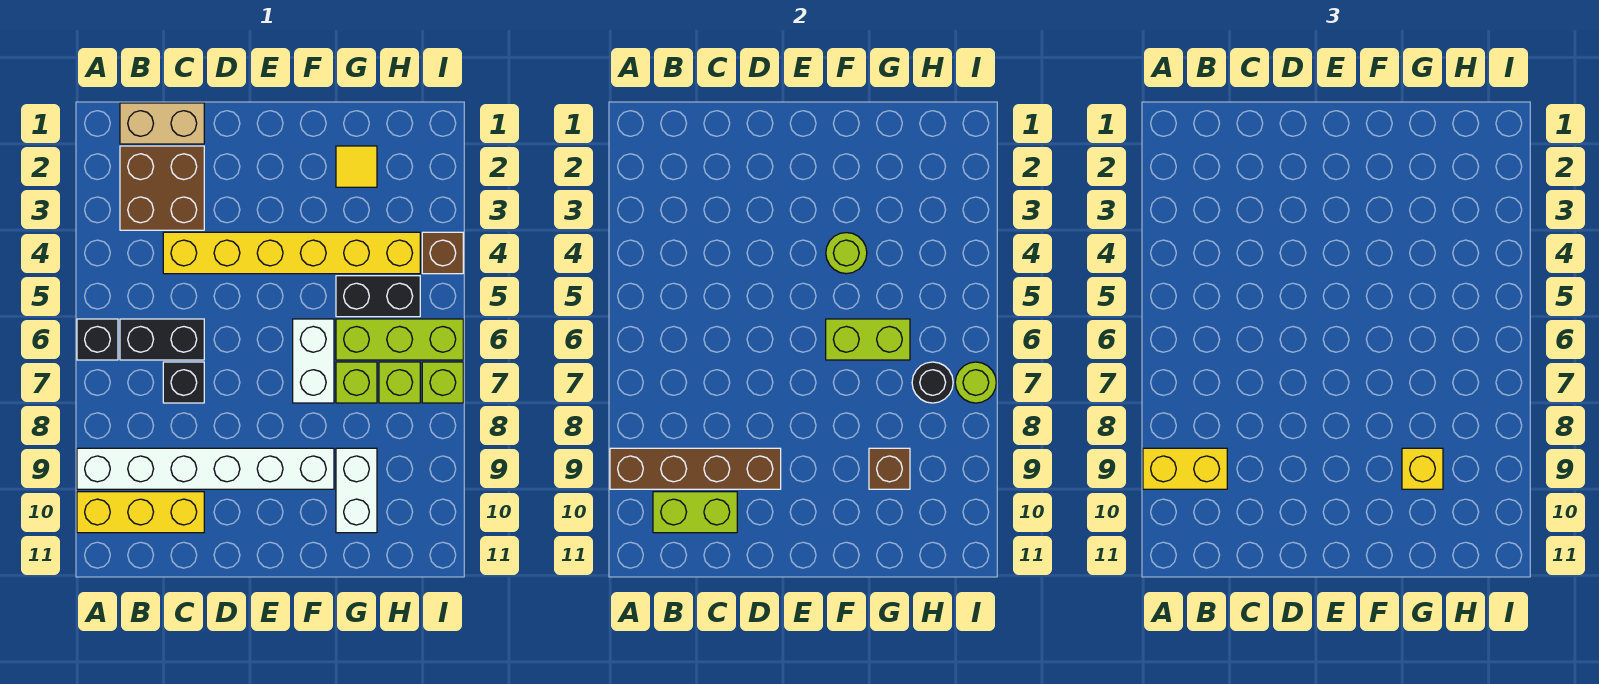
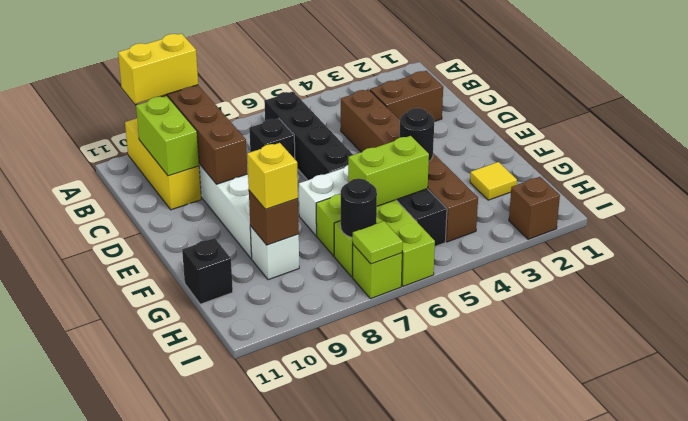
black 1x1 brick [77,319,118,360] -> black 1x1 brick moved to [182,238,233,304]
yellow 1x2 brick [1143,448,1227,489] -> yellow 1x2 brick turned to [118,34,198,104]
tan 1x2 brick [120,103,204,144] -> none
brown 2x2 brick [120,146,204,230] -> brown 1x2 brick [370,71,443,122]
black 1x2 brick [120,319,204,360] -> black 1x4 brick [264,92,353,180]
yellow 1x6 brick [163,232,420,274] -> brown 1x6 brick [341,89,478,242]
lime 1x1 round brick [826,233,867,274] -> black 1x1 round brick [400,108,434,161]
lime 1x2 brick [826,319,910,360] -> lime 1x2 brick turned to [348,136,429,206]
white 1x2 brick [336,448,377,533] -> white 1x1 brick [250,226,299,280]
brown 1x1 brick [422,232,463,274] -> brown 1x1 brick moved to [509,177,560,239]
lime 1x1 round brick [955,362,996,403] -> lime 1x1 tile [353,221,403,264]

